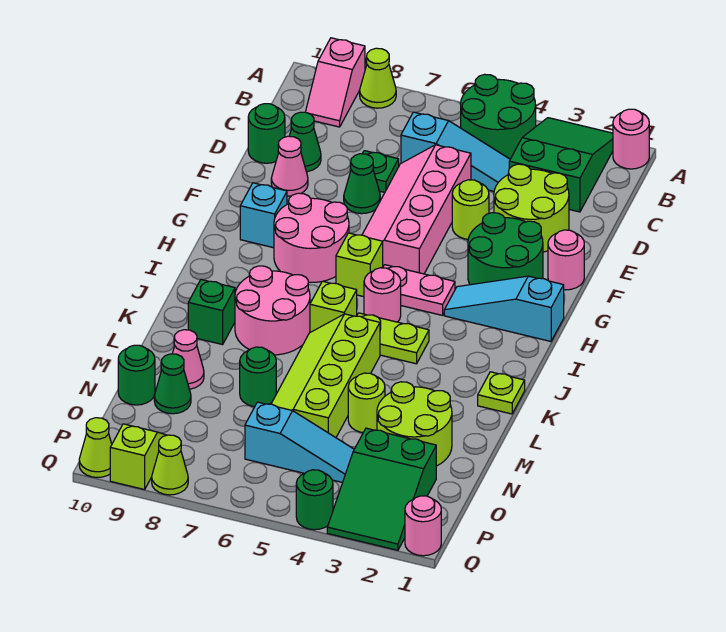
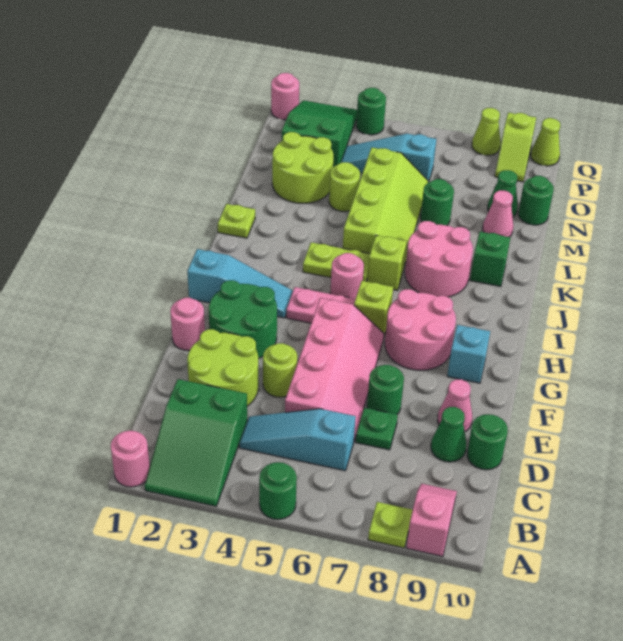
green 2x2 round brick [461,74,536,159] -> green 1x1 round brick [259,462,297,519]
lime 1x1 cone [360,48,396,108] -> lime 1x1 plate [368,502,413,548]
green 1x1 cone [344,154,380,214] -> green 1x1 round brick [367,365,404,414]

